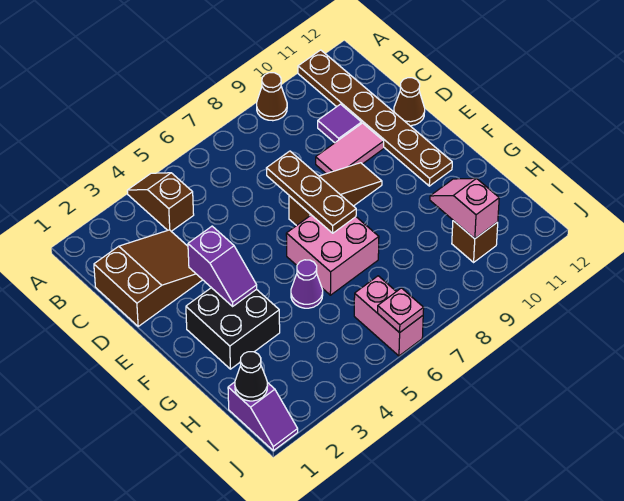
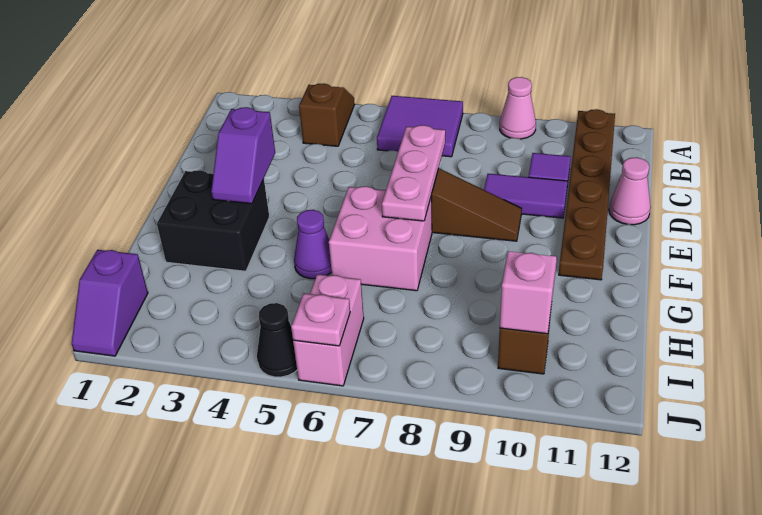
none -> purple 2x2 tile [377,96,463,157]
brown 1x1 cone [257,73,287,121] -> pink 1x1 cone [500,77,536,139]
brown 2x3 slope [94,230,202,326] -> none
brown 1x3 plate [266,151,356,233] -> pink 1x3 plate [382,125,445,221]
pink 1x2 tile [316,123,384,174] -> purple 1x2 tile [484,174,568,218]
brown 1x1 cone [394,78,425,126] -> pink 1x1 cone [609,157,651,225]
black 1x1 cone [235,352,267,401] -> black 1x1 cone moved to [257,303,297,377]

